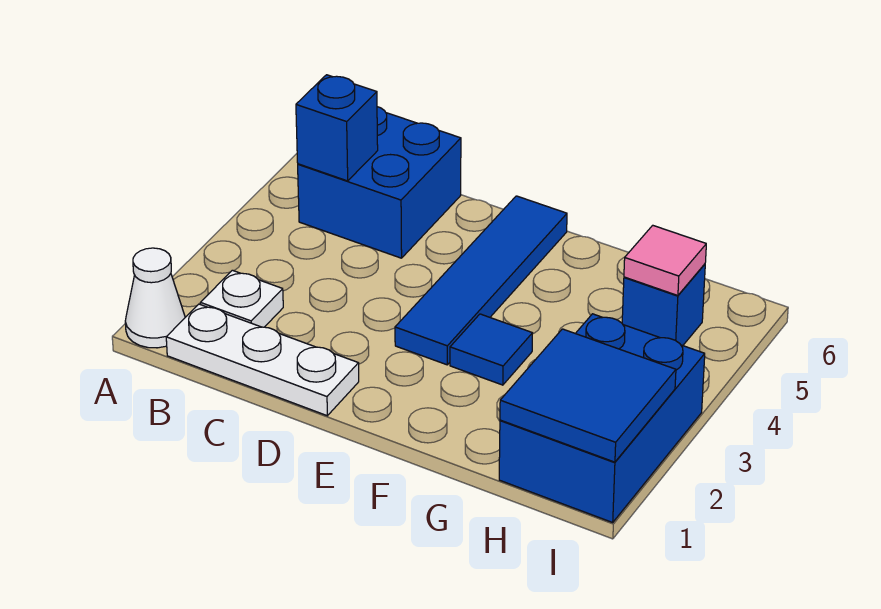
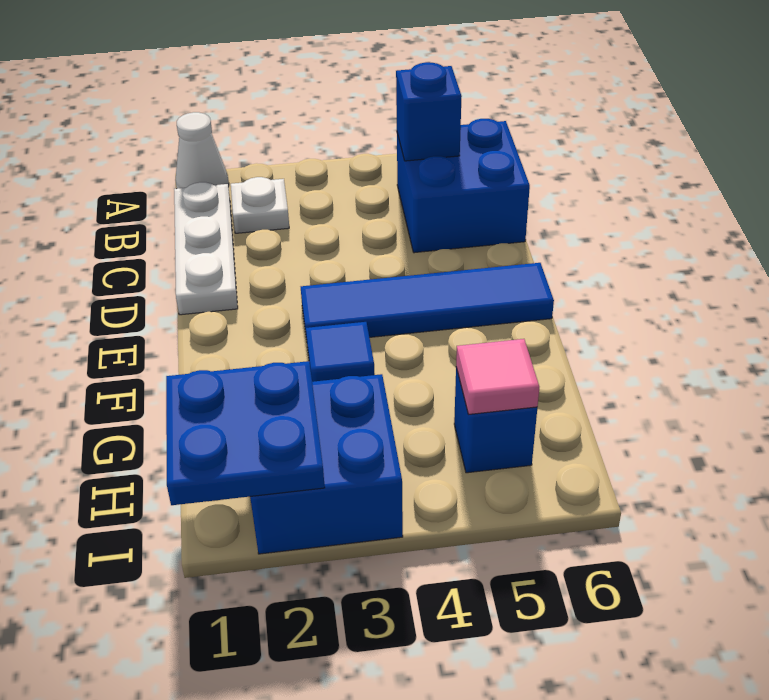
blue 2x3 brick [499,314,705,522] -> blue 2x2 brick [250,374,403,554]
blue 2x2 tile [500,329,676,462] -> blue 2x2 plate [166,361,325,505]

